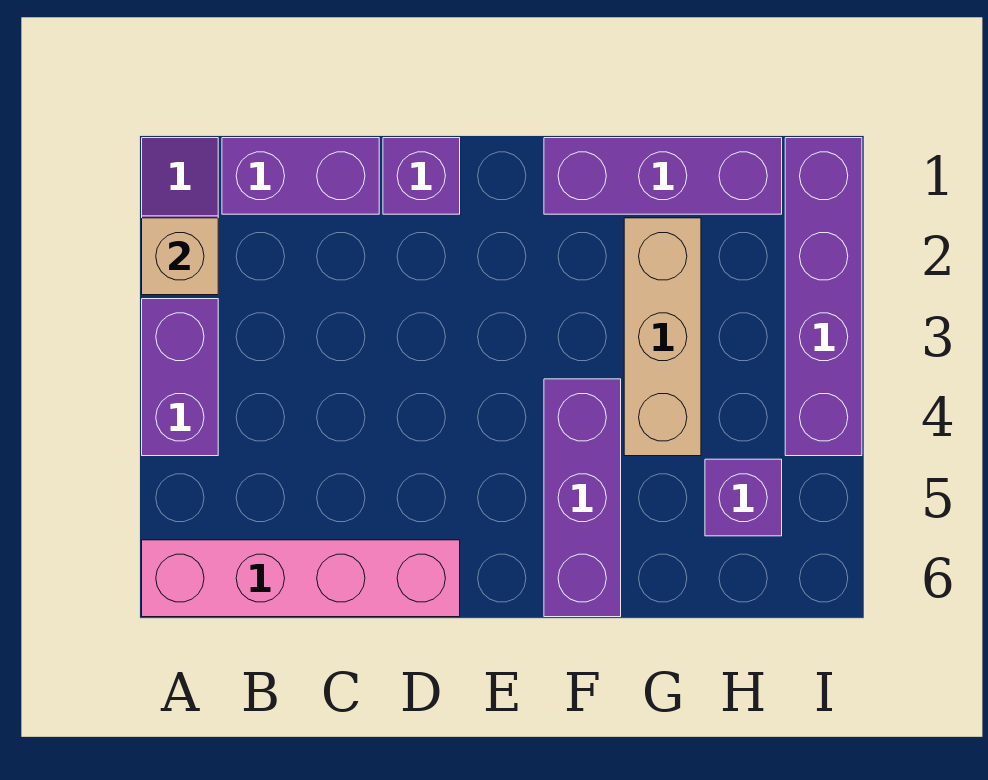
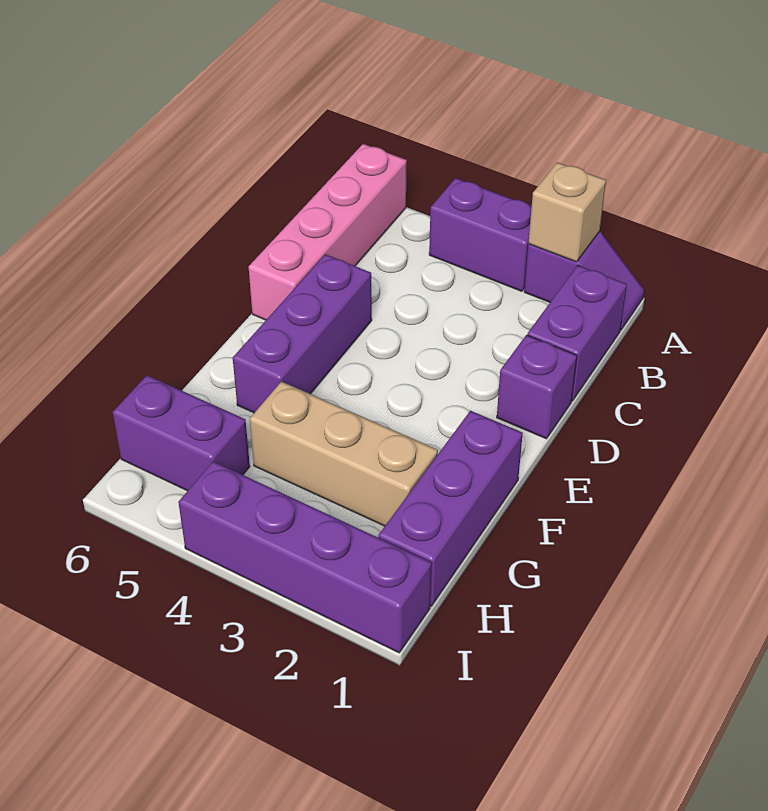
purple 1x3 brick [544,379,621,617] -> purple 1x3 brick turned to [233,254,372,413]
purple 1x1 brick [705,459,782,536] -> purple 1x2 brick [113,375,250,491]

